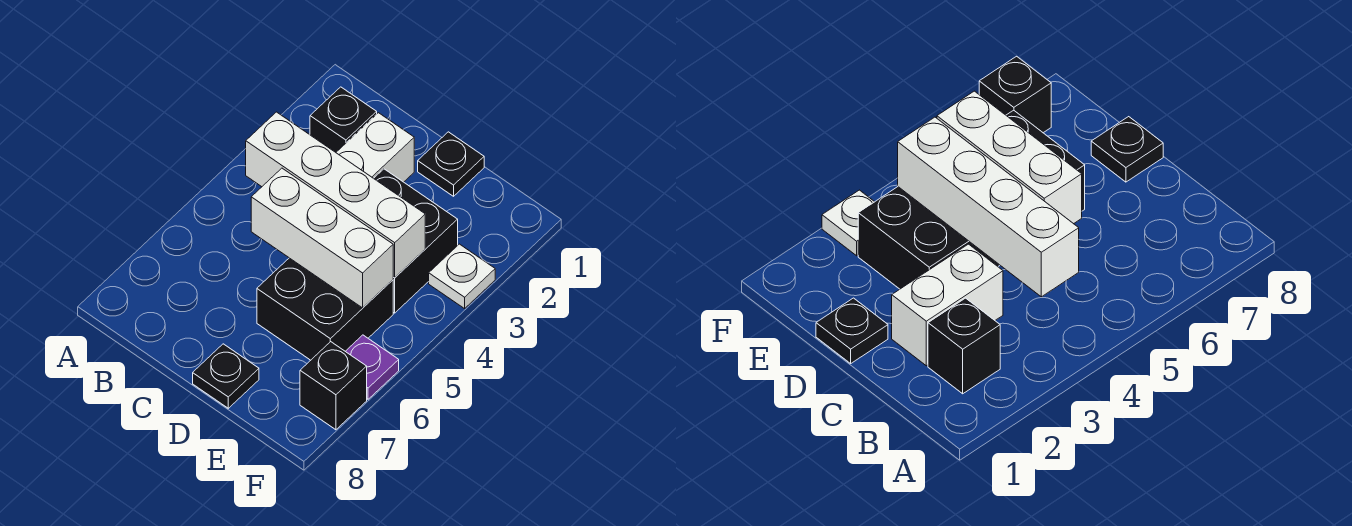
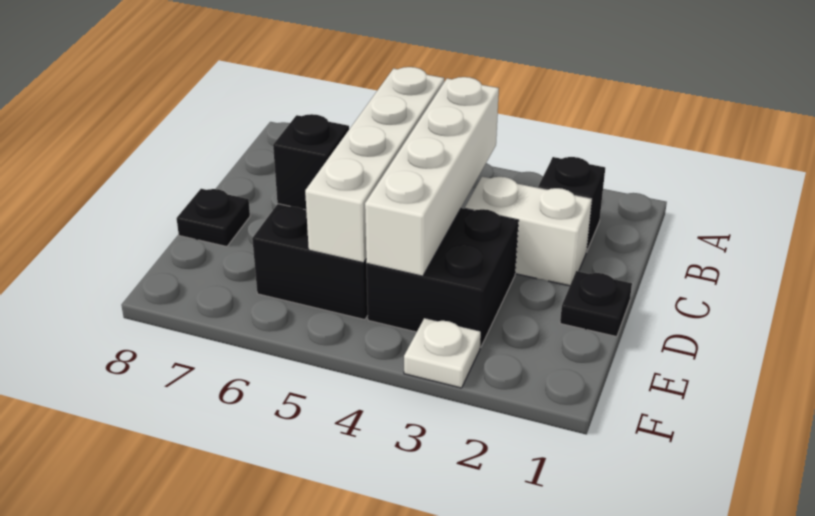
white 1x3 brick [251,168,393,308] -> white 1x4 brick [305,67,444,263]
purple 1x1 plate [346,335,399,399] -> none
black 1x1 brick [300,342,367,430] -> black 1x1 brick moved to [273,114,349,210]

